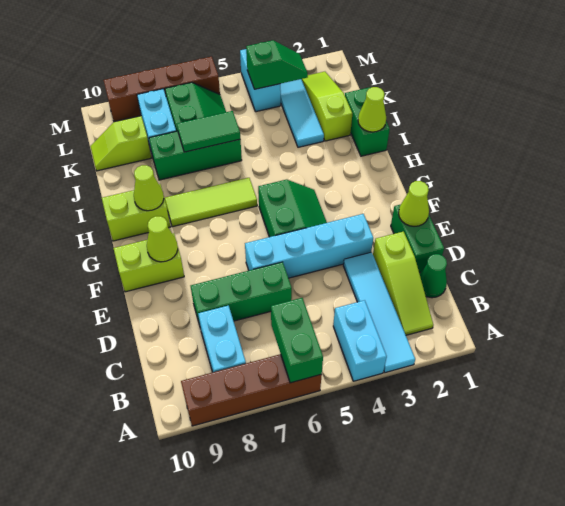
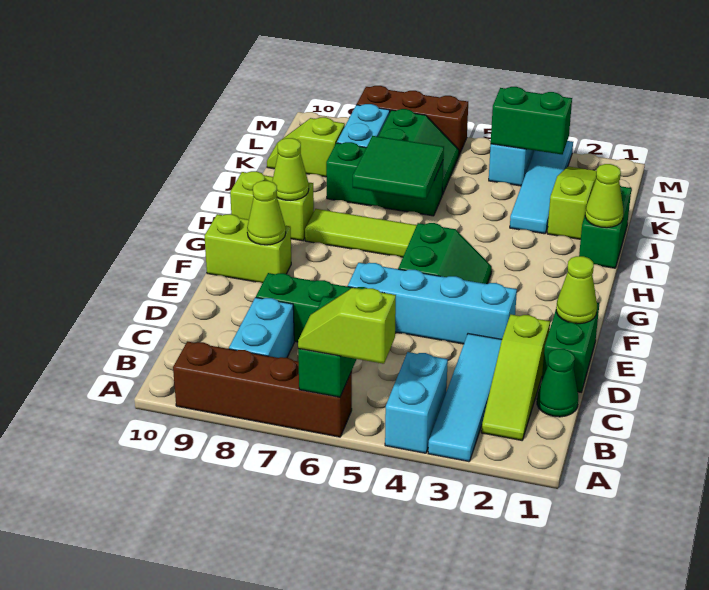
none -> lime 1x2 slope [298,288,396,364]
green 1x2 tile [177,111,240,152] -> green 2x2 tile [353,136,444,199]
green 1x2 slope [246,40,308,89] -> green 1x2 brick [491,87,572,154]
brown 1x4 brick [103,57,220,122] -> brown 1x3 brick [357,86,468,155]

